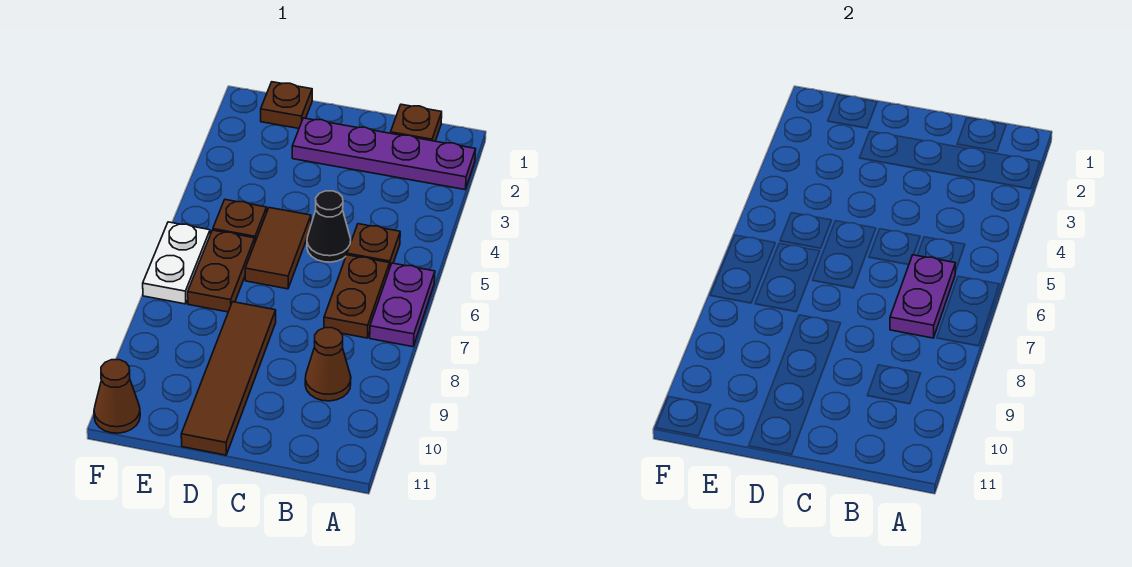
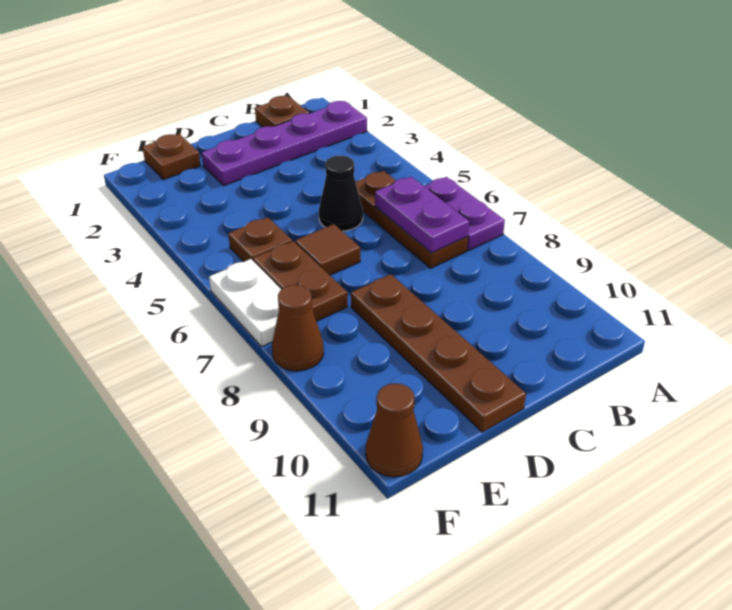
brown 1x1 cone [305,328,351,401] -> brown 1x1 cone moved to [272,285,324,371]
brown 1x2 tile [245,208,311,289] -> brown 1x1 tile [295,224,360,275]
brown 1x4 tile [181,302,276,455] -> brown 1x4 plate [351,274,526,432]

